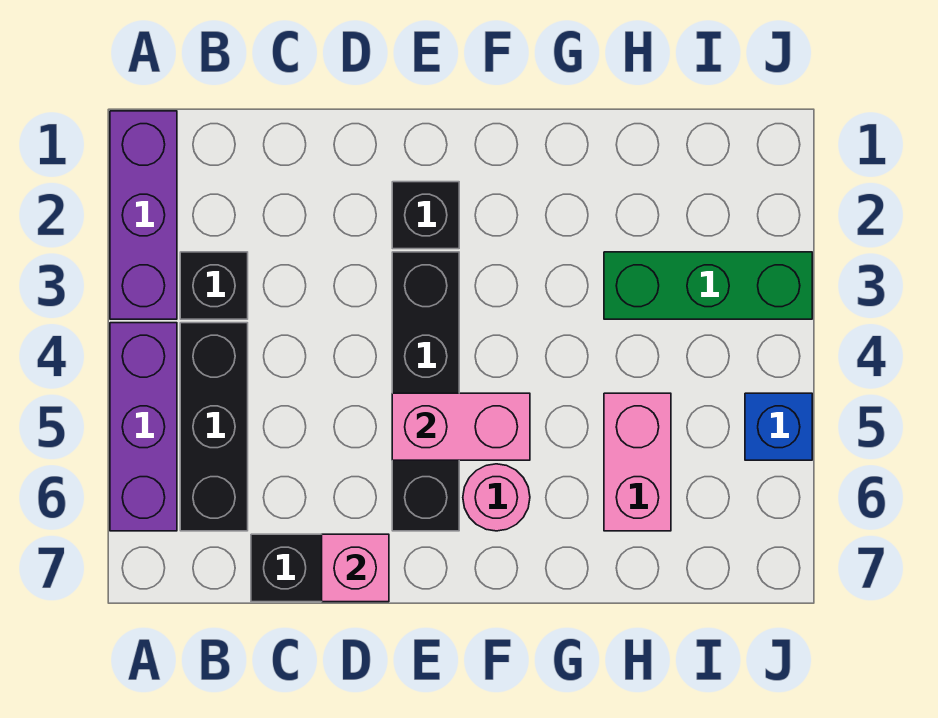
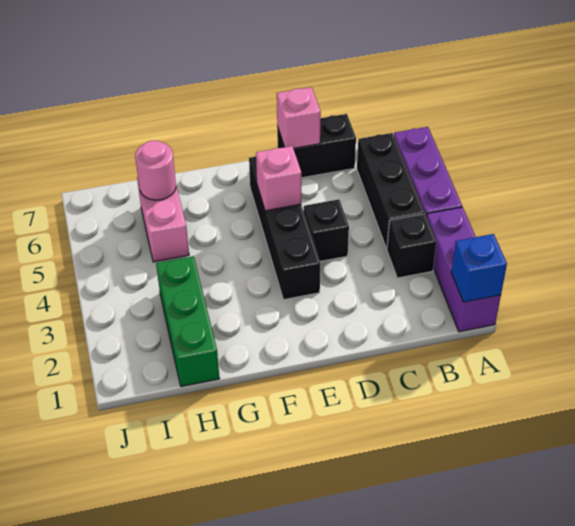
black 1x1 brick [392,182,459,249] -> black 1x1 brick moved to [304,199,349,261]
pink 1x2 brick [392,393,530,460] -> pink 1x1 brick [256,146,301,211]
pink 1x1 round brick [463,464,530,531] -> pink 1x1 round brick moved to [135,141,176,200]
green 1x3 brick [604,252,812,319] -> green 1x3 brick turned to [156,256,219,387]
blue 1x1 brick [745,393,812,460] -> blue 1x1 brick moved to [451,234,507,302]

